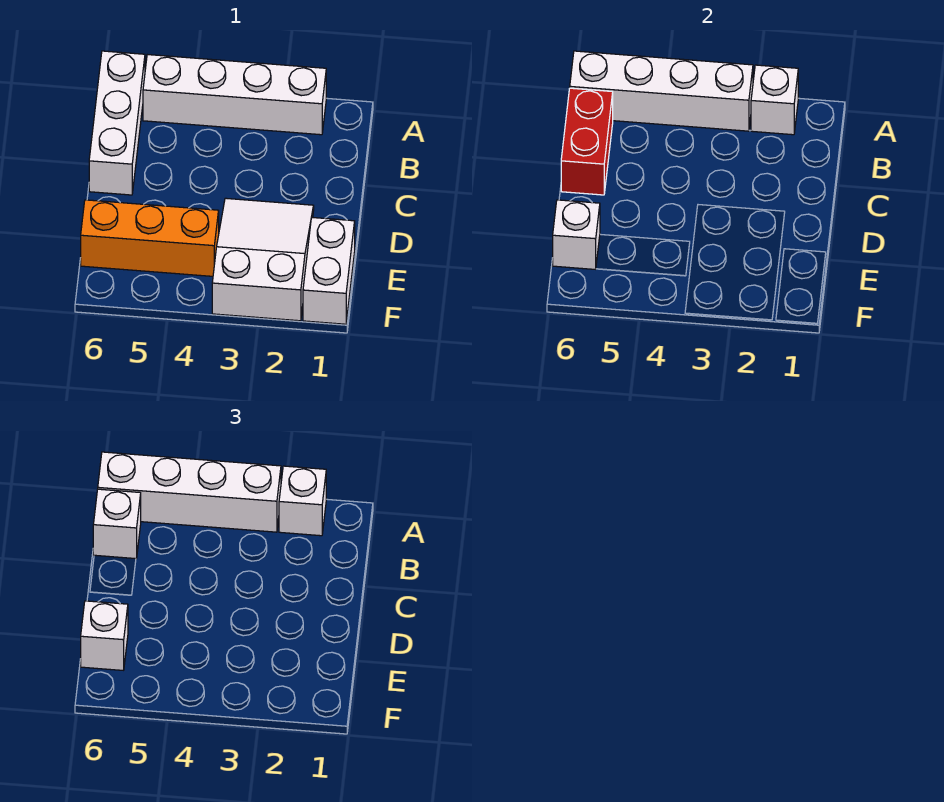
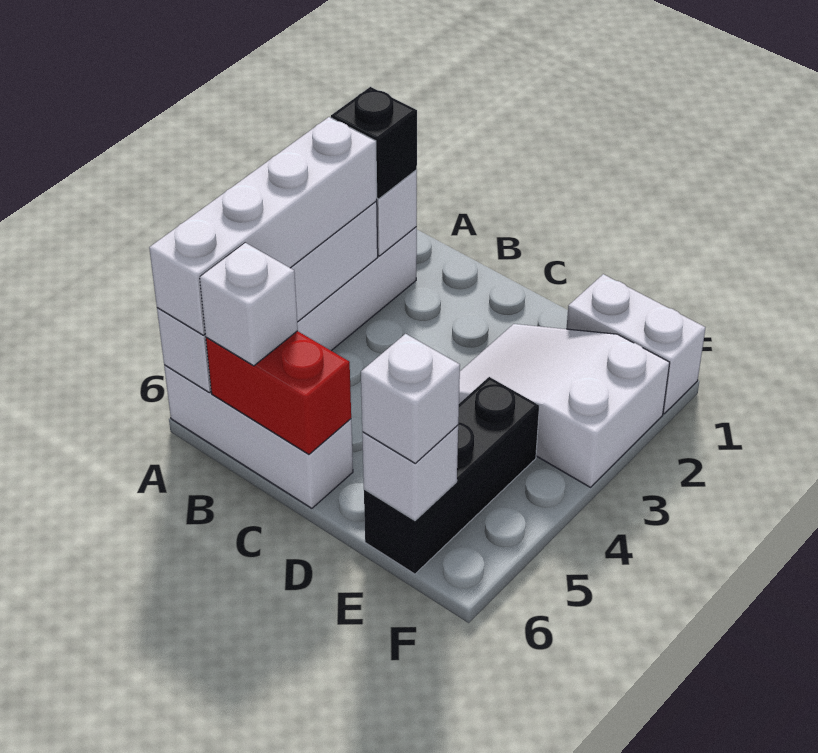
white 1x1 brick [279,466,326,536] -> black 1x1 brick [331,87,417,199]
orange 1x3 brick [81,200,219,276] -> black 1x3 brick [364,377,539,574]

